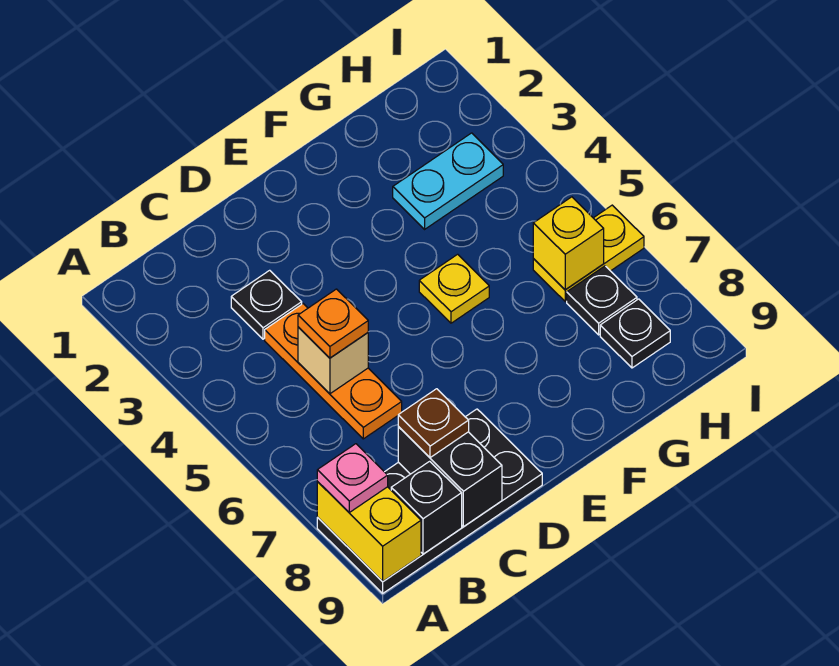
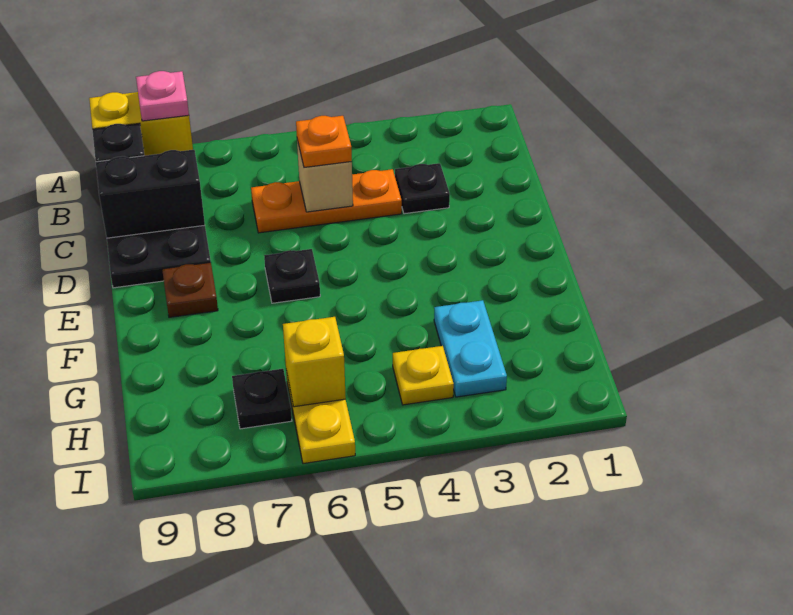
brown 1x1 plate [398,389,469,458] -> brown 1x1 plate moved to [162,262,218,317]
yellow 1x1 plate [419,254,489,323] -> yellow 1x1 plate moved to [393,346,454,405]
black 1x1 plate [600,299,670,368] -> black 1x1 plate moved to [264,249,320,303]

